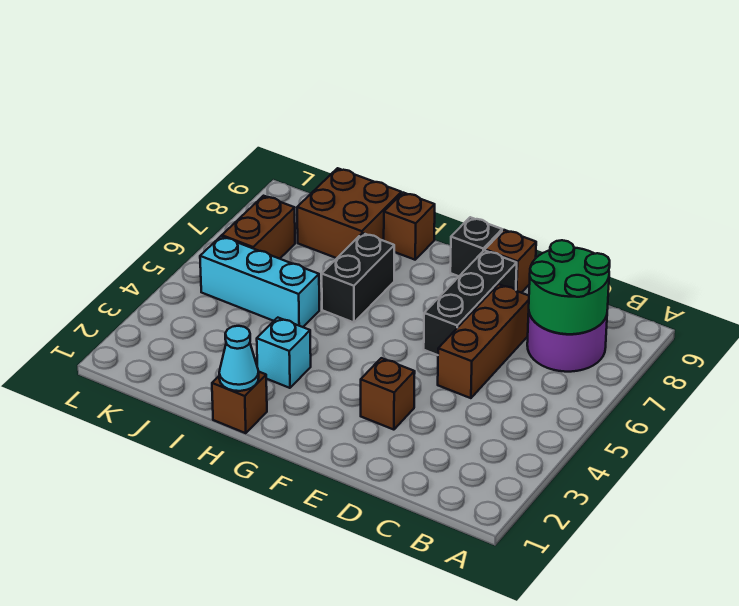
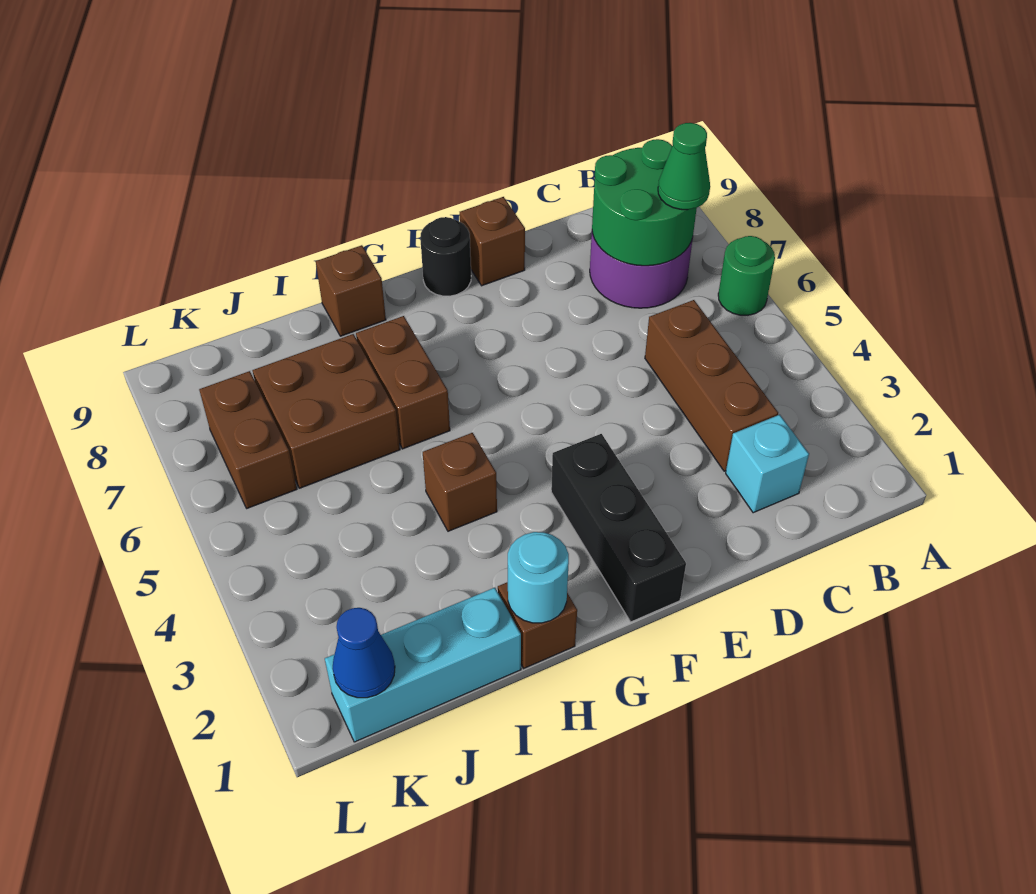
none -> green 1x1 round brick [718,236,775,315]
none -> green 1x1 cone [658,123,710,210]
brown 1x3 brick [438,284,529,398] -> brown 1x3 brick moved to [645,300,778,471]
brown 1x1 brick [361,358,415,430] -> brown 1x1 brick moved to [423,433,497,531]
black 1x3 brick [424,250,517,355] -> black 1x3 brick moved to [551,434,686,622]
black 1x1 brick [450,217,502,276] -> black 1x1 round brick [420,217,471,296]
cyan 1x1 cone [219,326,259,391] -> cyan 1x1 round brick [508,532,569,623]
cyan 1x1 brick [257,318,311,388] -> cyan 1x1 brick moved to [726,415,809,513]
black 1x2 brick [322,233,394,322] -> brown 1x2 brick [356,316,450,449]
cyan 1x3 brick [200,236,319,327] -> cyan 1x3 brick moved to [325,588,521,742]
brown 2x2 brick [297,168,401,258] -> brown 2x2 brick moved to [252,334,400,488]
none -> blue 1x1 cone [333,608,395,698]

